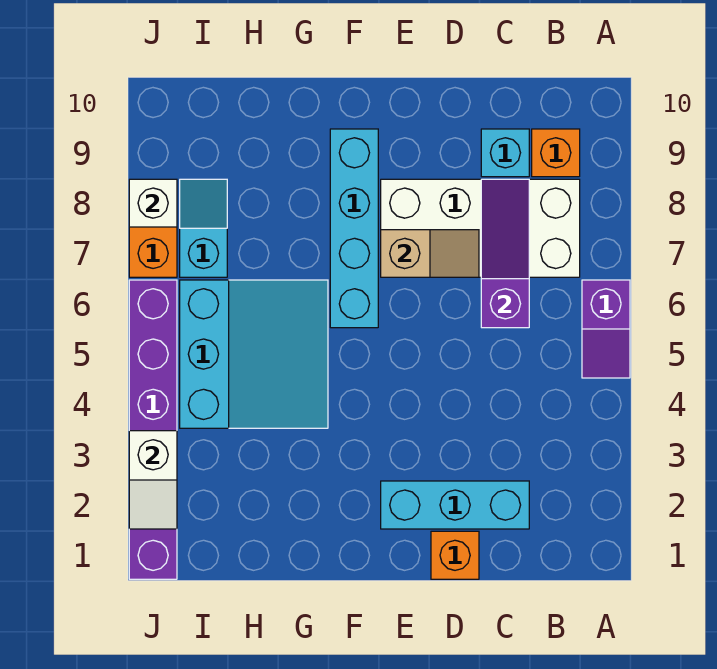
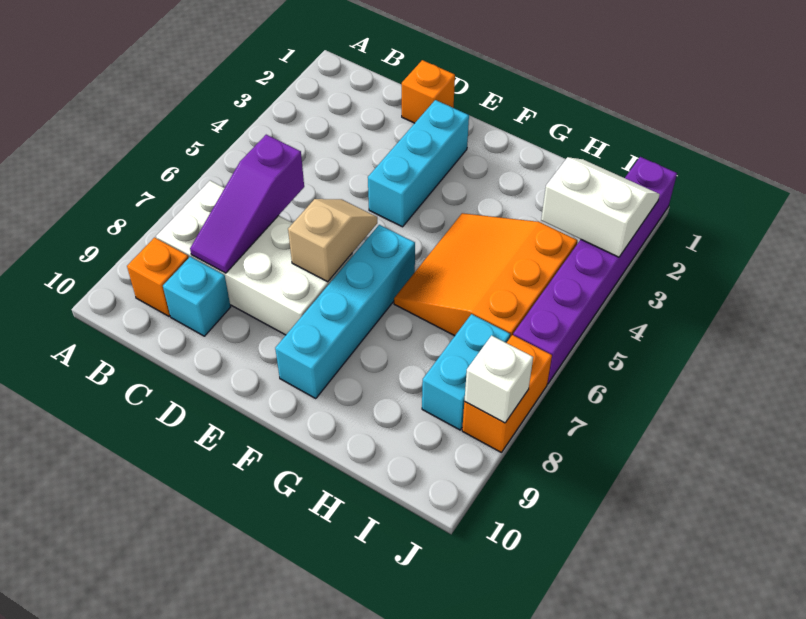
purple 1x2 slope [582,280,630,378] -> none
cyan 1x3 brick [381,481,529,529] -> cyan 1x3 brick turned to [368,100,469,227]
tan 1x2 slope [381,230,479,277] -> tan 1x2 slope turned to [288,199,377,282]
cyan 3x3 slope [180,280,328,428] -> orange 3x3 slope [394,213,577,337]
cyan 1x2 slope [180,179,227,277] -> cyan 1x2 brick [422,314,510,430]
white 1x2 slope [129,431,177,529] -> white 2x2 slope [541,157,660,257]

